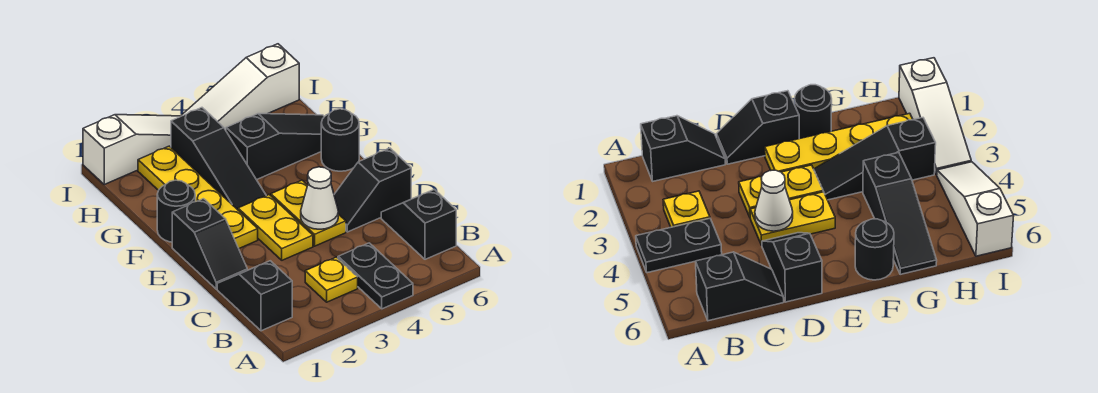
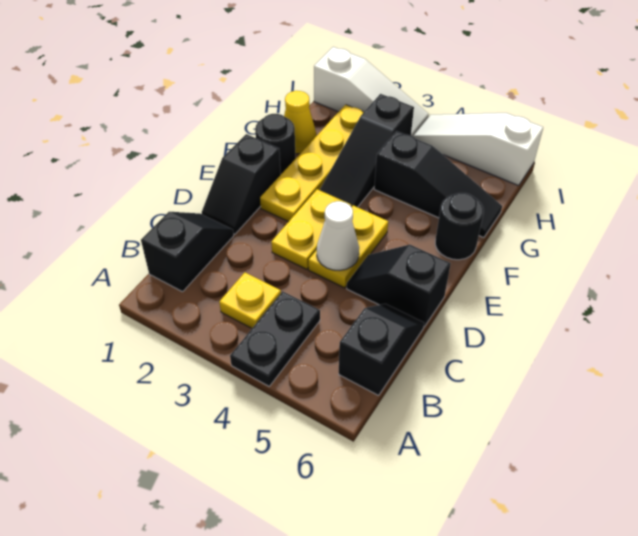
none -> yellow 1x1 cone [284,91,317,154]

